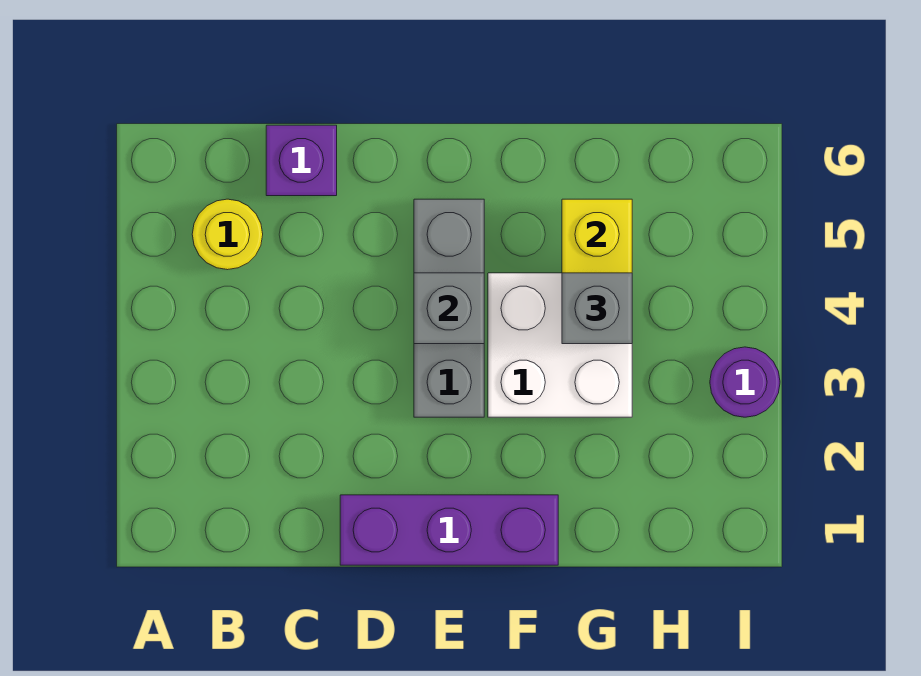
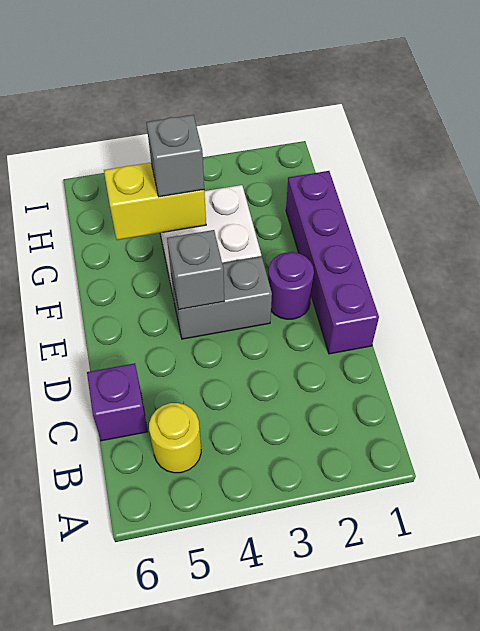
purple 1x3 brick [340,495,558,565] -> purple 1x4 brick [286,171,379,354]
grey 1x3 brick [414,199,484,417] -> grey 1x2 brick [171,257,272,339]
purple 1x1 round brick [710,347,780,417] -> purple 1x1 round brick moved to [268,252,314,319]

